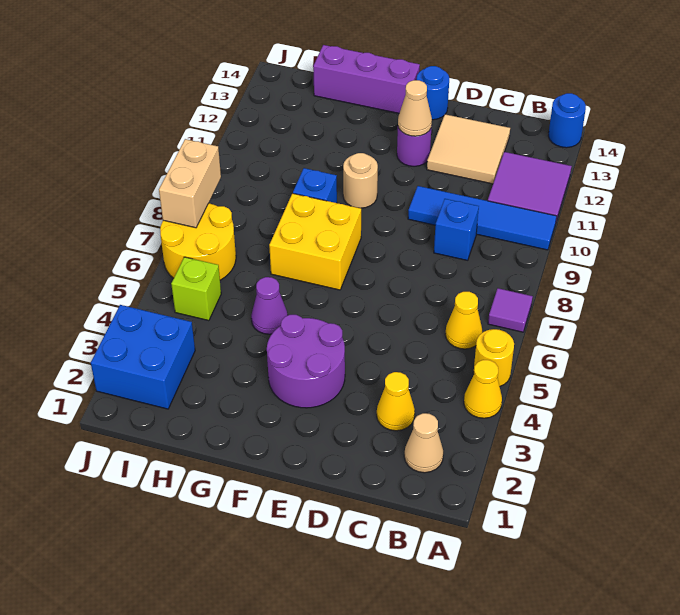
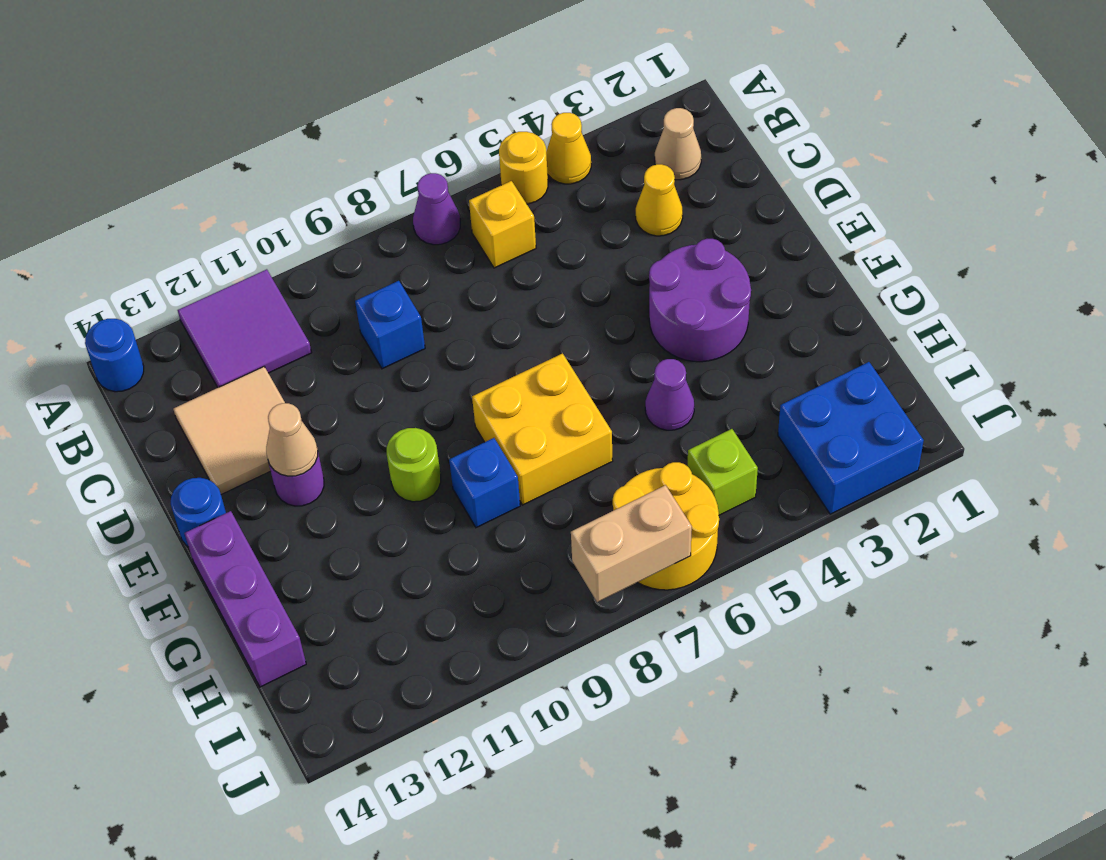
purple 1x1 tile [488,288,533,332] -> purple 1x1 cone [413,173,460,245]
blue 1x4 tile [408,186,557,250] -> none
yellow 1x1 cone [445,292,482,349] -> yellow 1x1 brick [469,181,536,268]
tan 1x1 round brick [343,153,378,208] -> lime 1x1 round brick [387,428,441,502]

